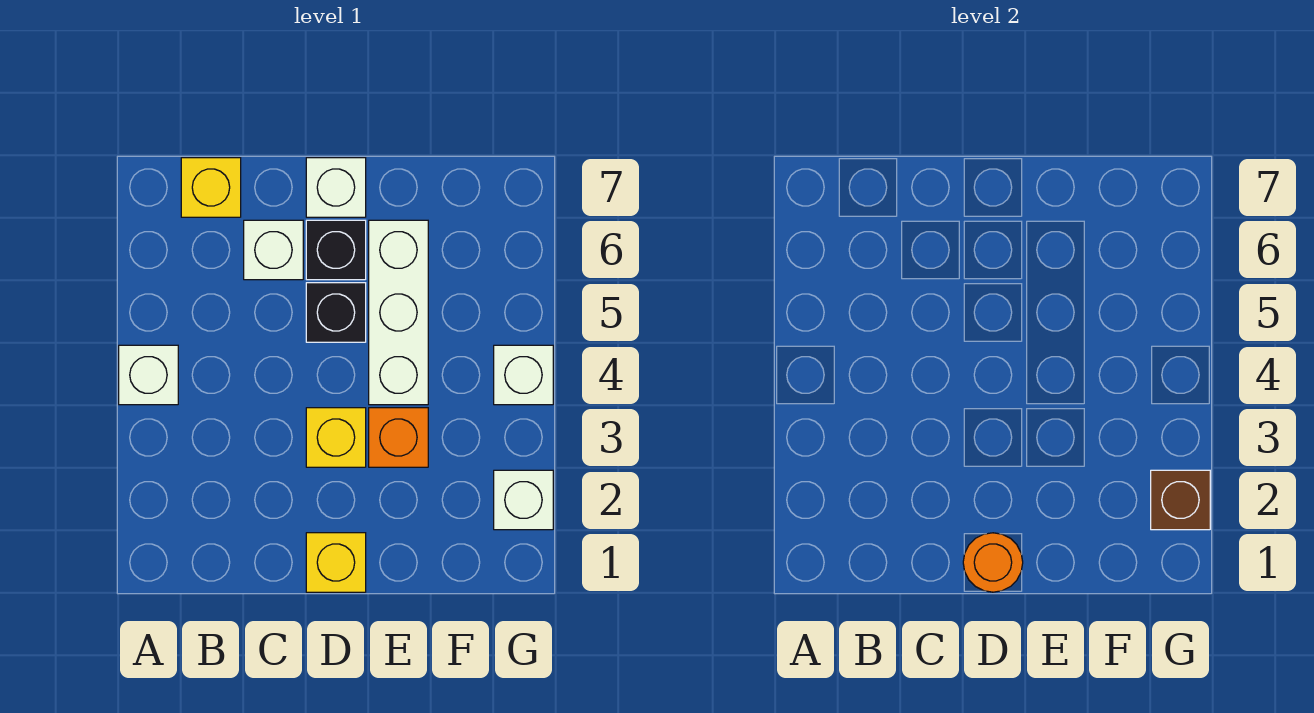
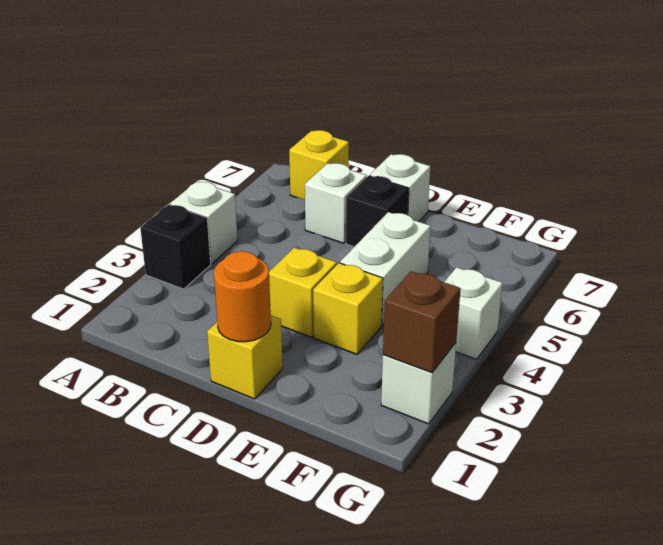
black 1x1 brick [306,283,366,342] -> black 1x1 brick moved to [140,204,211,289]
orange 1x1 brick [369,408,428,467] -> yellow 1x1 brick [313,263,383,354]
white 1x3 brick [369,220,428,405] -> white 1x2 brick [340,212,430,325]

